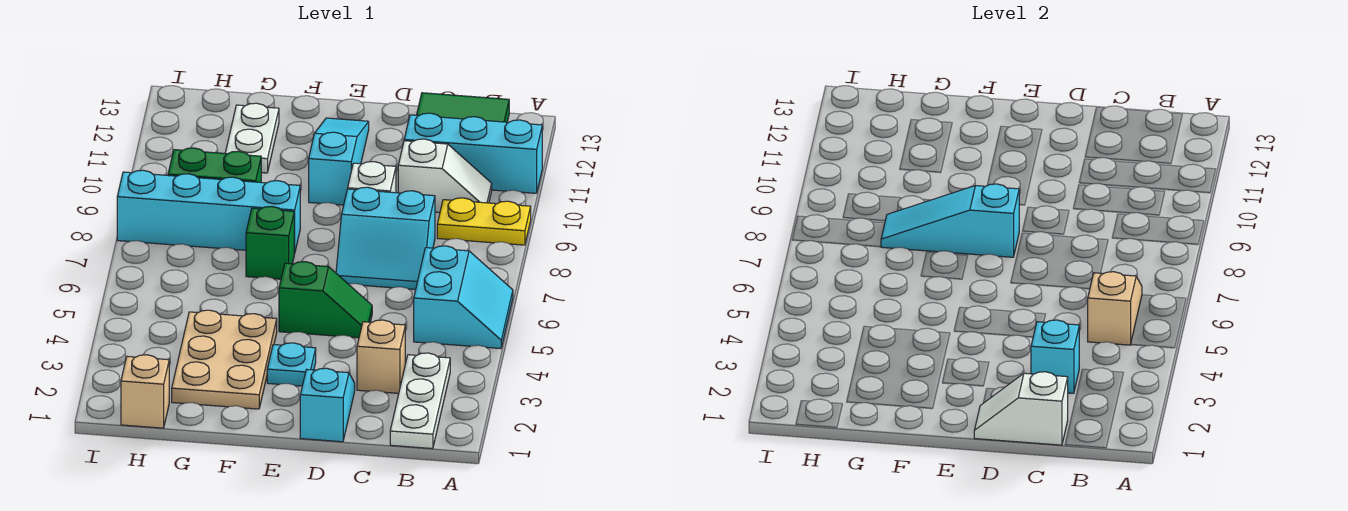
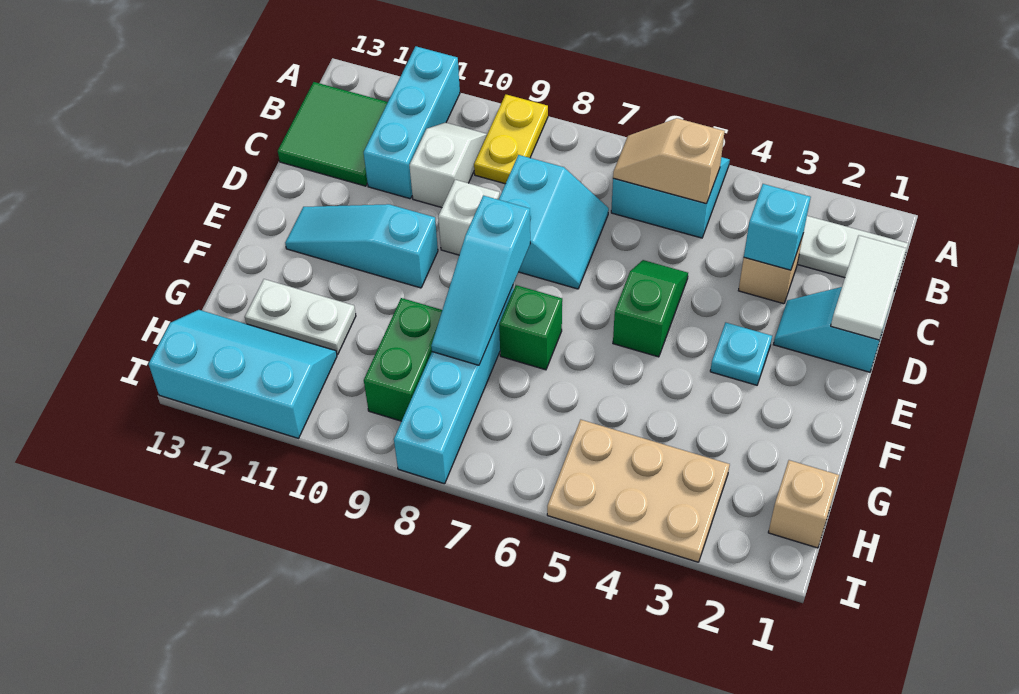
white 1x2 slope [974,372,1068,445] -> white 1x2 tile [831,235,906,340]
tan 2x3 plate [172,310,277,409] -> tan 2x3 plate moved to [547,420,730,562]
none -> cyan 2x3 slope [149,310,337,438]

